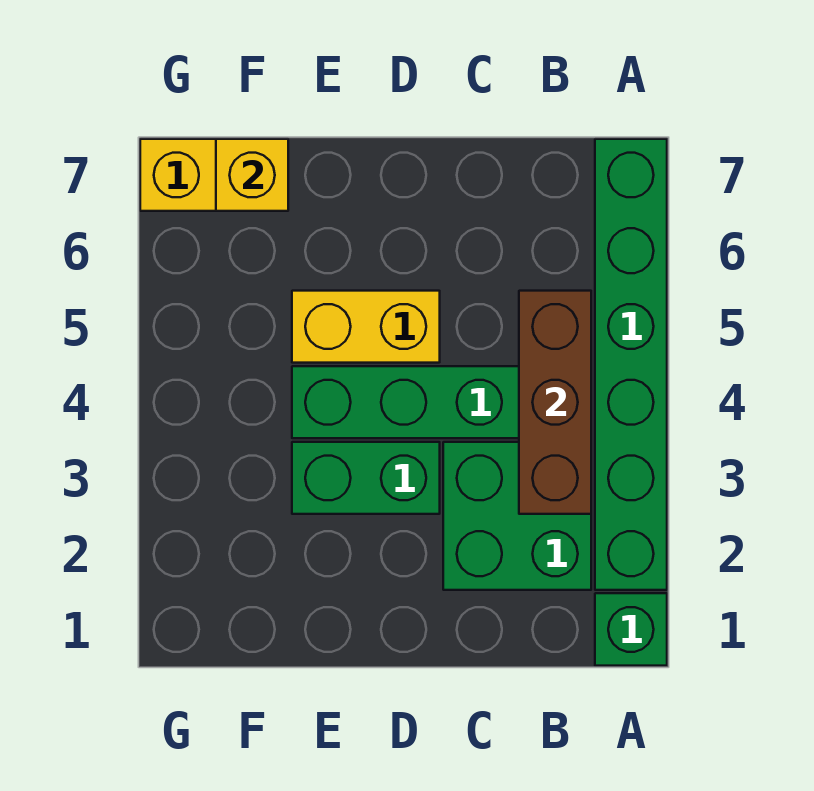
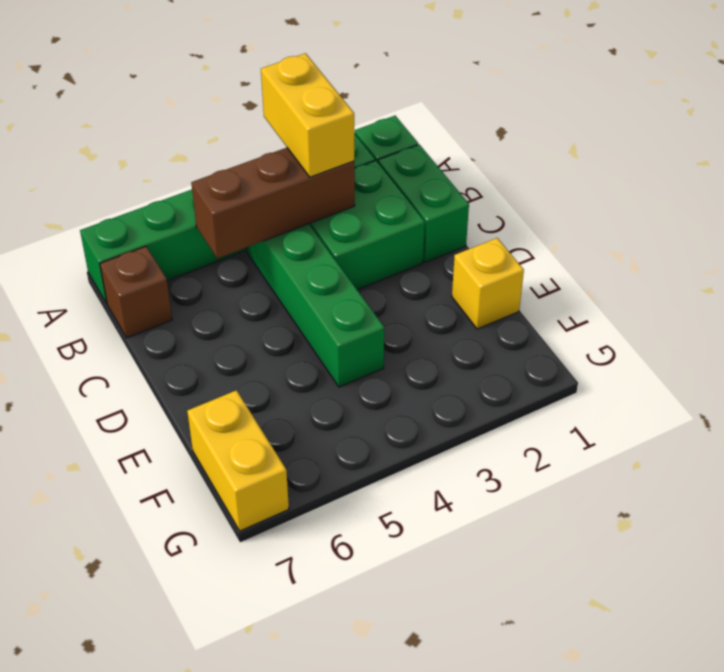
none -> brown 1x1 brick [100,246,172,338]
green 1x2 brick [292,442,440,514] -> green 1x2 brick moved to [378,145,469,262]
yellow 1x2 brick [292,291,440,363] -> yellow 1x2 brick moved to [261,53,354,177]
yellow 1x1 brick [216,139,288,211] -> yellow 1x1 brick moved to [452,238,524,329]

